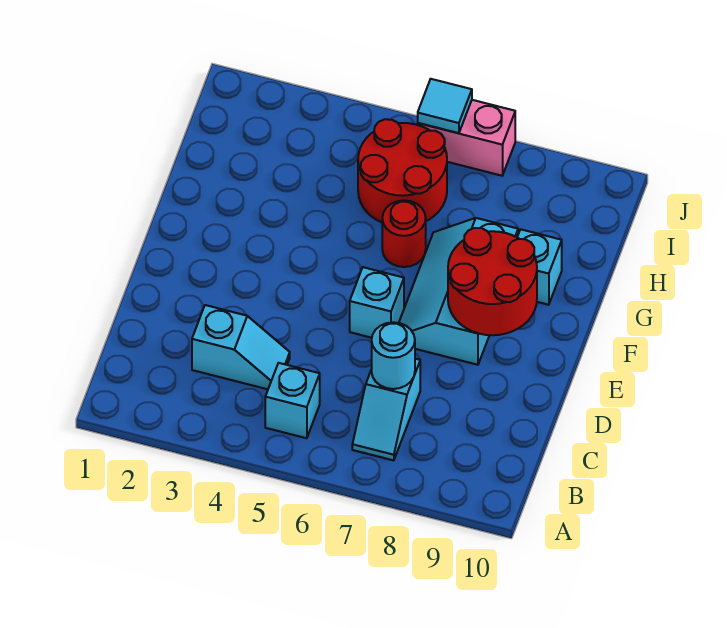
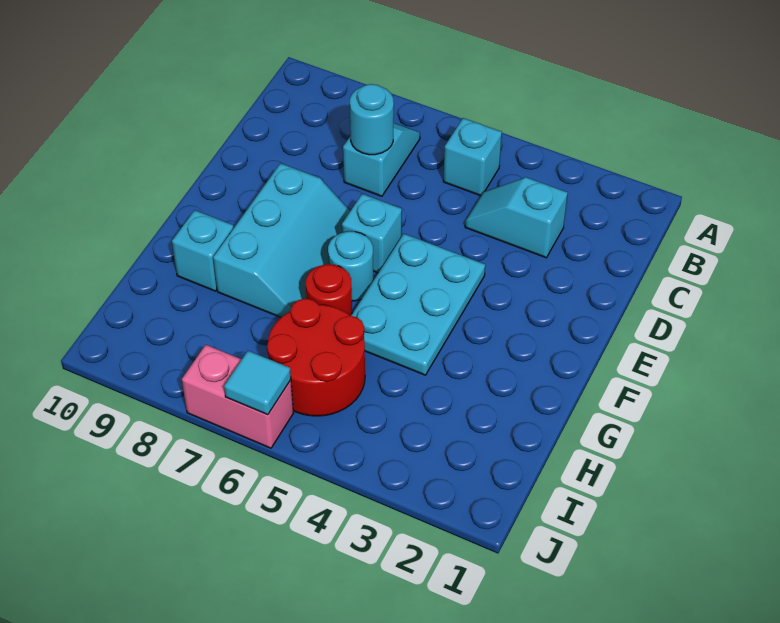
none -> cyan 2x3 plate [351,234,485,375]
red 2x2 round brick [448,228,537,335] -> none
none -> cyan 1x1 round brick [328,231,373,301]

